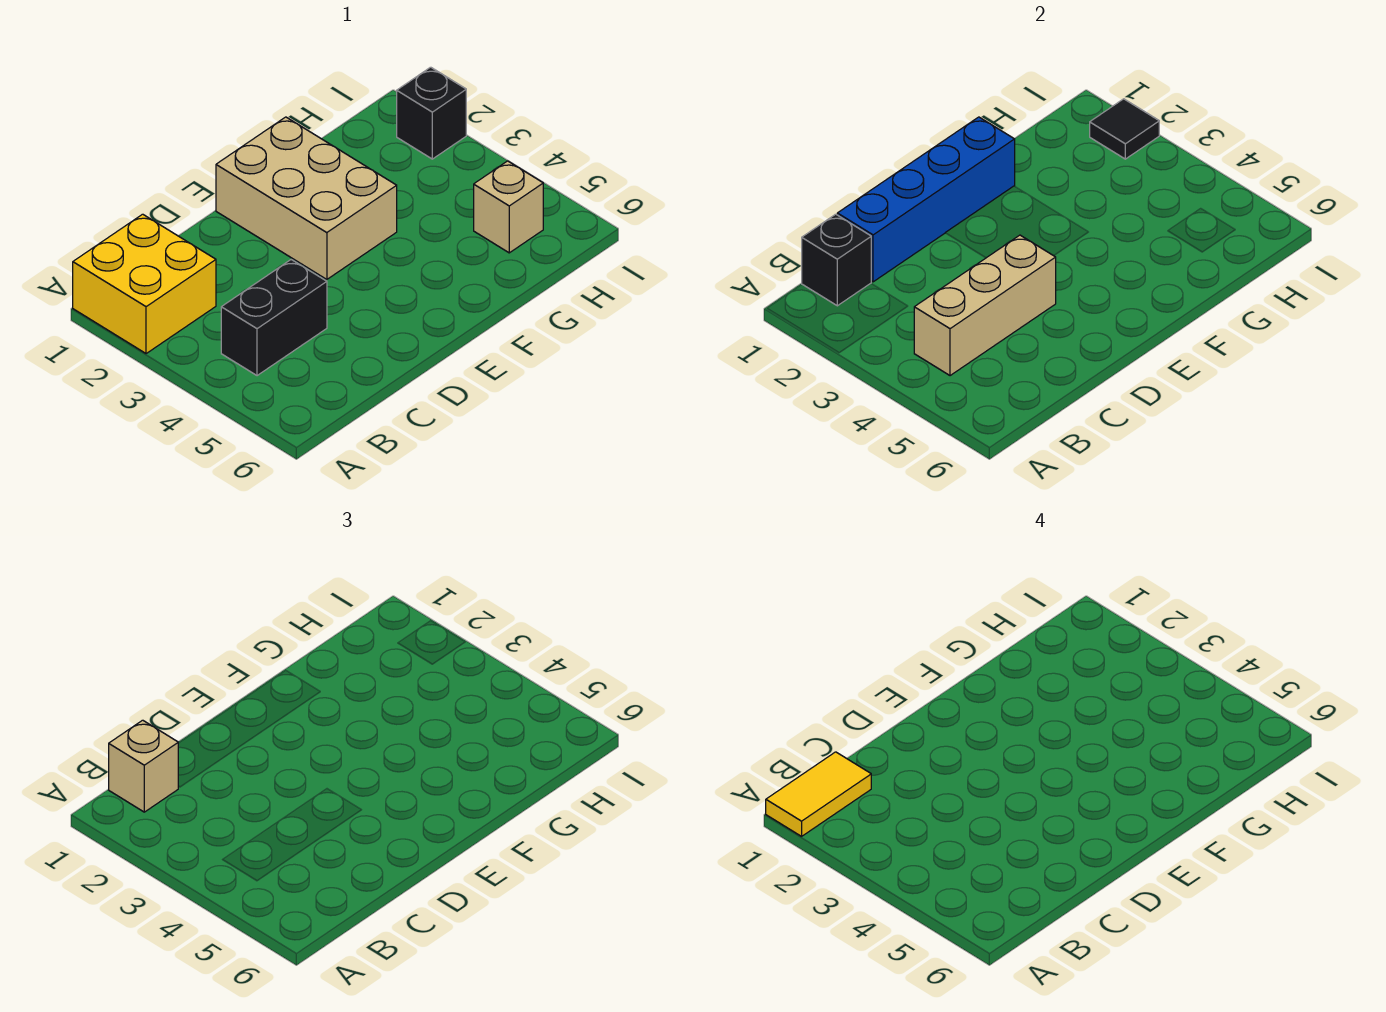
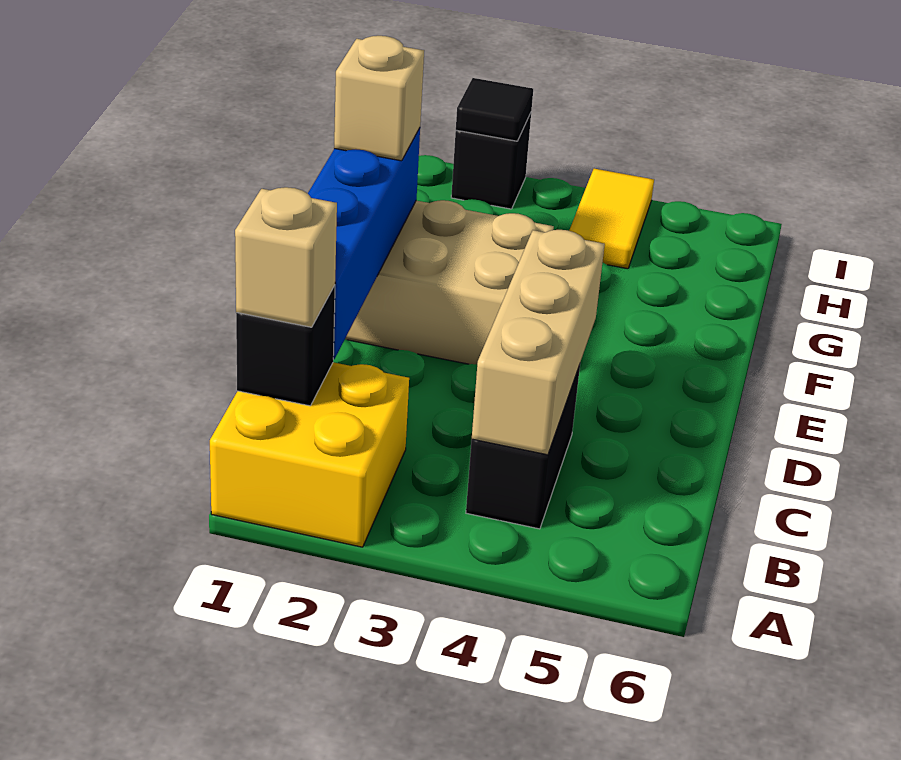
yellow 1x2 tile [766,752,871,836] -> yellow 1x2 tile moved to [569,169,654,269]
tan 1x1 brick [474,161,543,253] -> tan 1x1 brick moved to [334,36,424,161]

